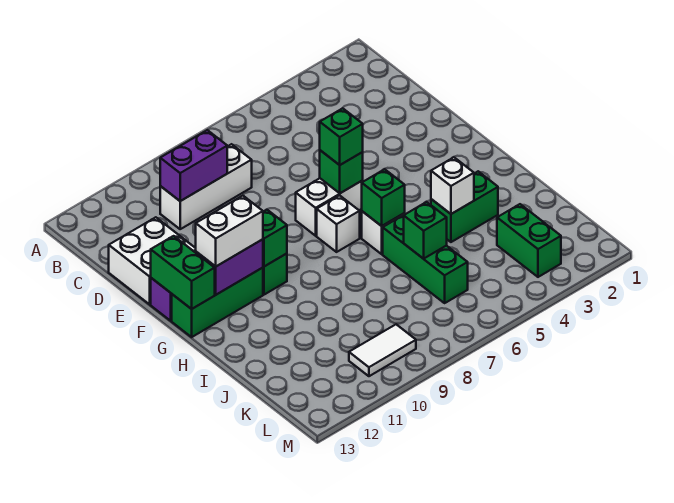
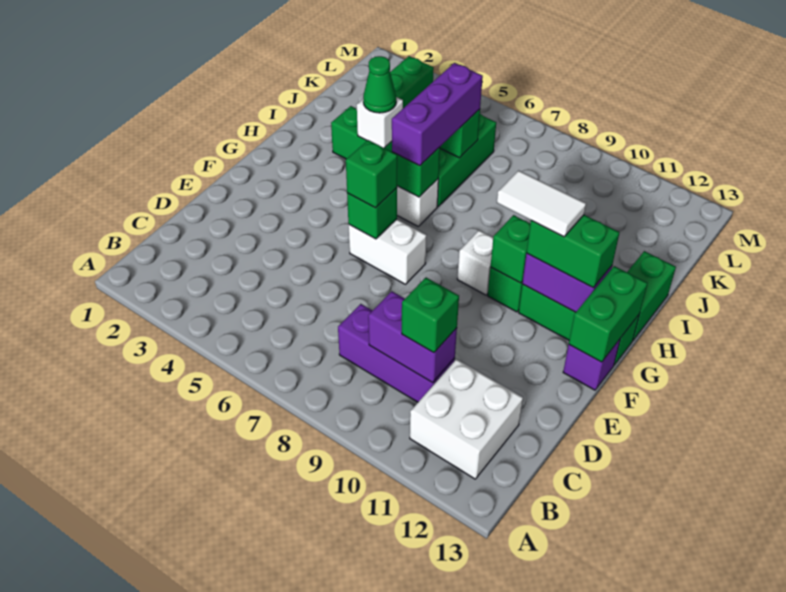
white 1x3 brick [160,144,252,229] -> purple 1x3 brick [338,304,455,402]
none -> green 1x1 brick [402,278,459,353]
white 2x2 brick [109,217,196,304] -> white 2x2 brick moved to [410,359,523,479]
white 1x1 brick [317,195,360,252] -> white 1x1 brick moved to [457,230,493,295]
white 1x2 brick [196,196,263,266] -> green 1x2 brick [527,215,620,287]
none -> purple 1x3 brick [392,63,483,166]
none -> green 1x2 brick [627,251,676,340]
none -> green 1x1 cone [363,56,396,113]
white 1x2 tile [349,324,416,376] -> white 1x2 tile moved to [497,170,586,237]

